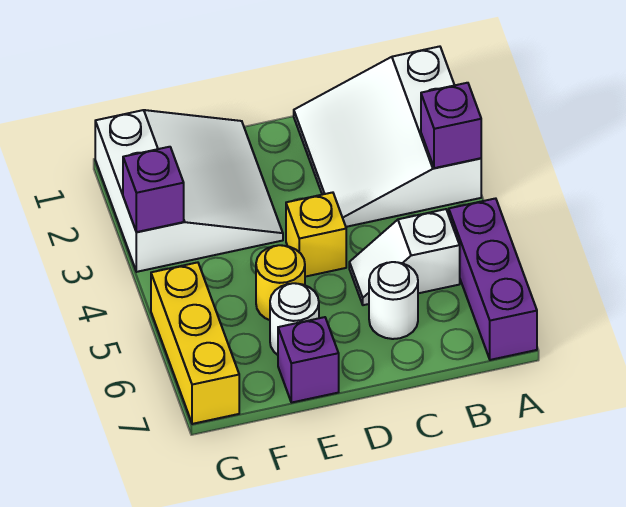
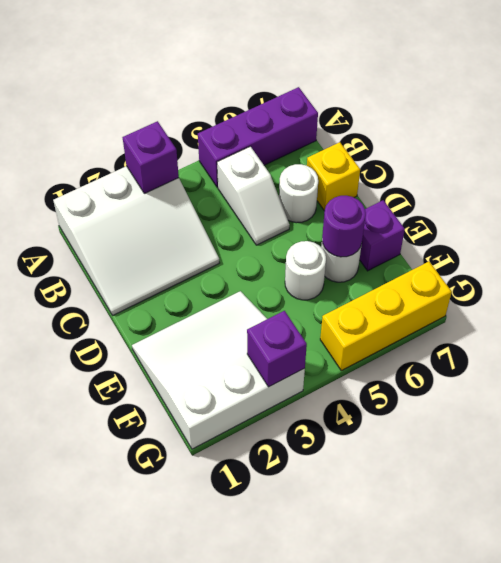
yellow 1x1 brick [286,192,346,277] -> yellow 1x1 brick moved to [307,142,360,211]
yellow 1x1 round brick [256,245,305,320] -> white 1x1 round brick [285,241,326,300]
none -> purple 1x1 round brick [322,196,366,257]

